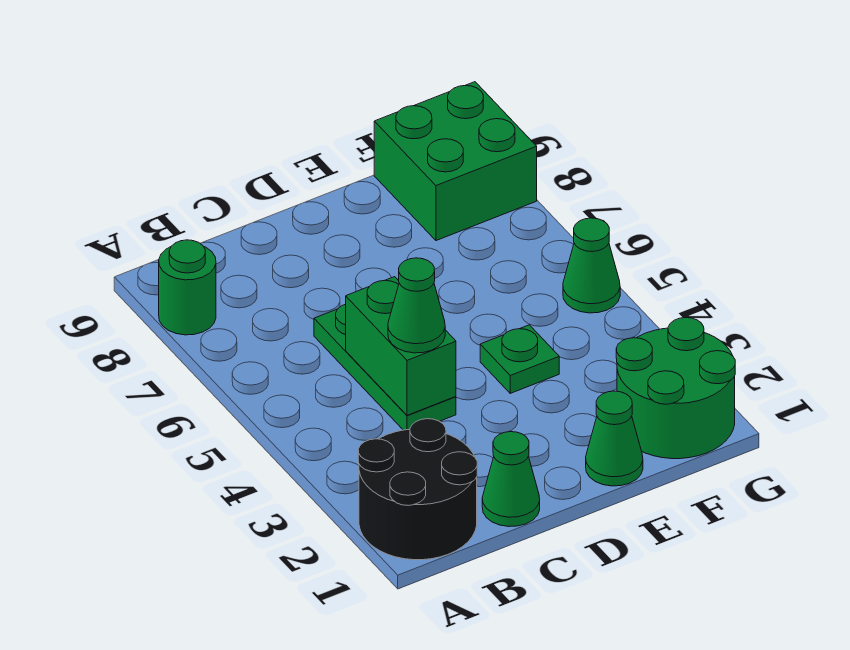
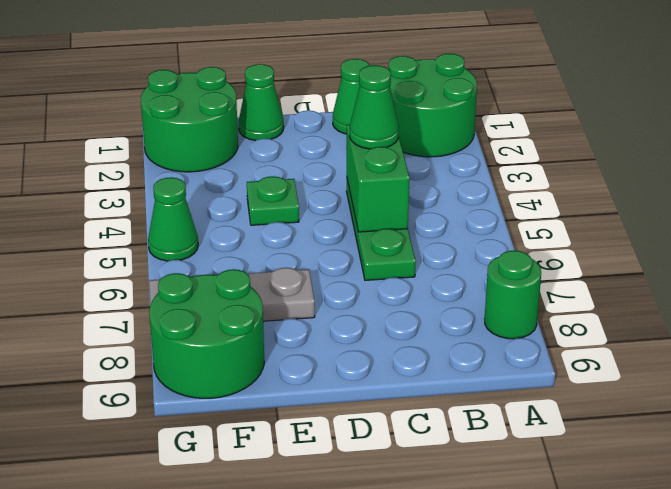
black 2x2 round brick [358,419,477,560] -> green 2x2 round brick [389,53,477,157]
none -> grey 1x3 plate [149,268,315,321]
green 2x2 brick [374,82,537,241] -> green 2x2 round brick [149,269,264,398]

